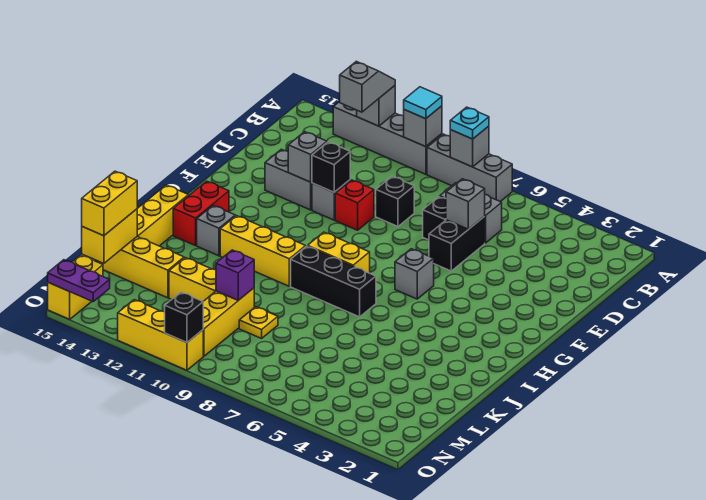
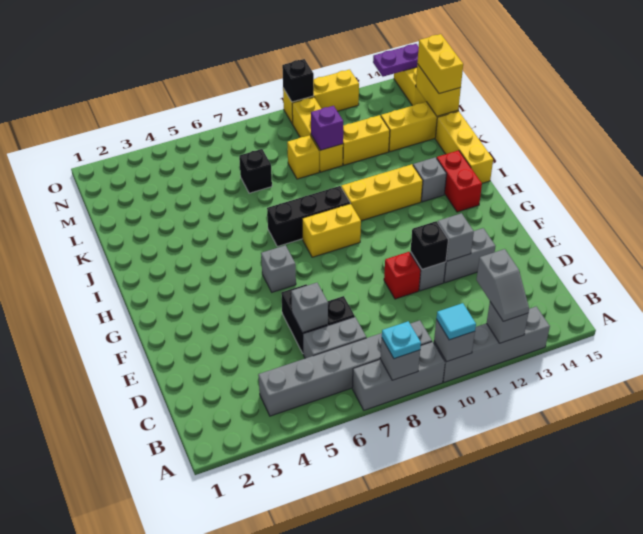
none -> grey 1x6 brick [258,320,432,416]
black 1x1 brick [376,176,414,226] -> black 1x1 brick moved to [239,149,272,193]
yellow 1x1 plate [239,307,278,338] -> yellow 1x1 brick [287,135,319,179]

